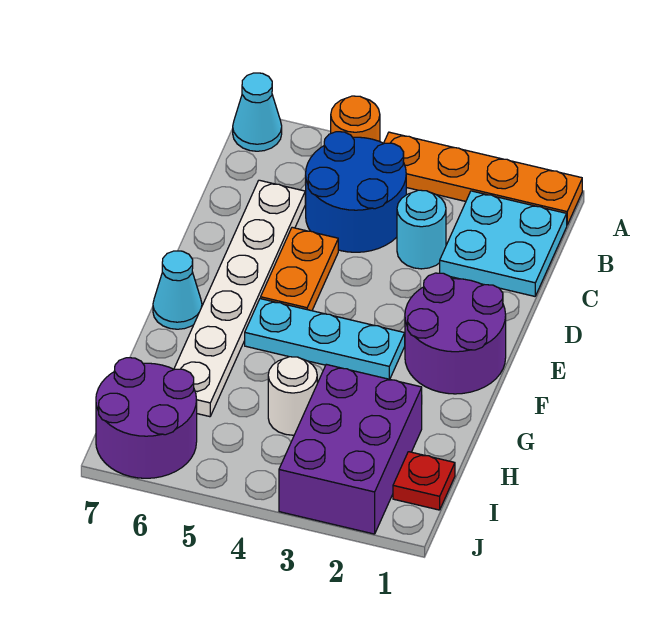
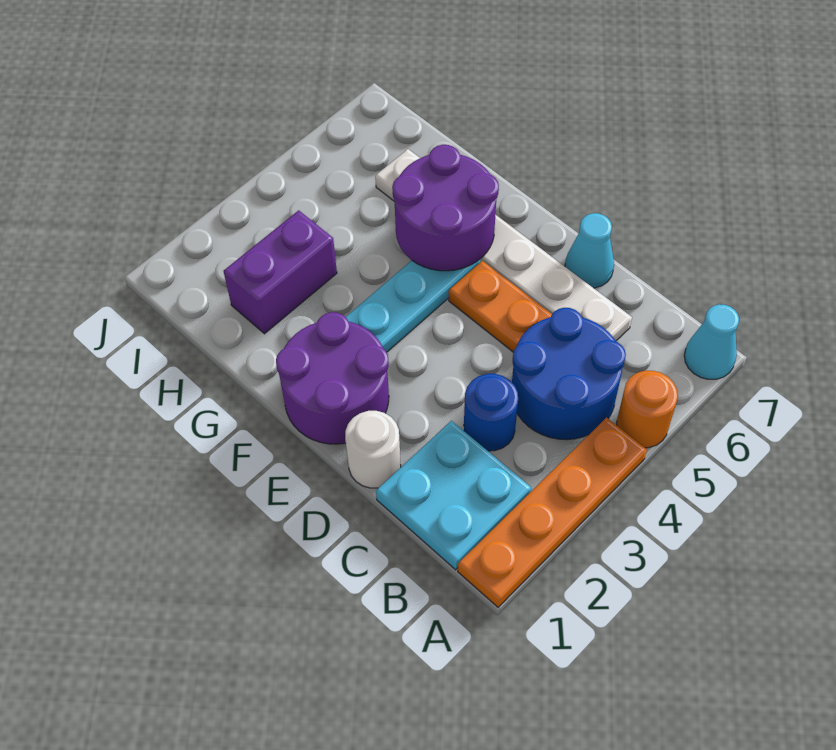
cyan 1x1 round brick [397,190,446,269] -> blue 1x1 round brick [464,374,518,451]
cyan 1x1 cone [153,251,202,329] -> cyan 1x1 cone moved to [565,213,614,288]
purple 2x3 brick [279,364,422,534] -> purple 1x2 brick [224,210,337,334]
white 1x1 round brick [268,357,317,435] -> white 1x1 round brick moved to [345,411,401,488]
red 1x1 plate [393,452,455,510] -> none
purple 2x2 round brick [96,358,197,478] -> purple 2x2 round brick moved to [392,145,499,271]

